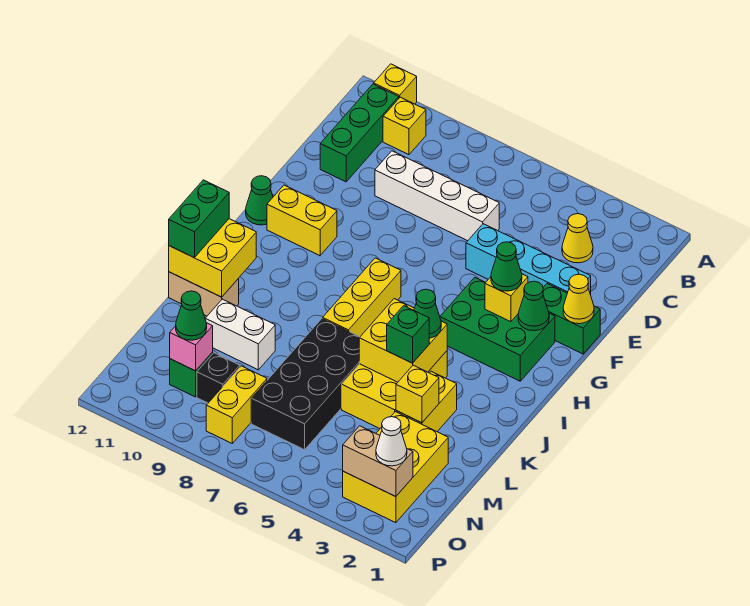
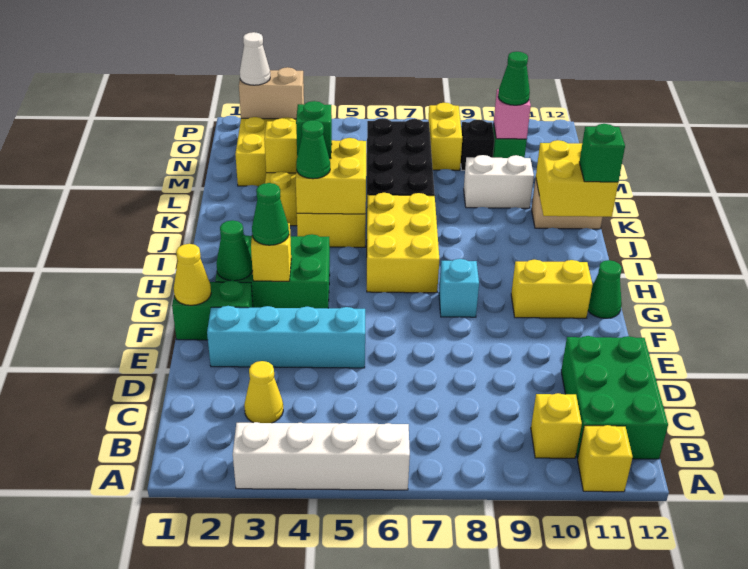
green 1x3 brick [320,84,399,182] -> green 2x3 brick [561,336,668,459]
white 1x4 brick [375,151,499,241] -> white 1x4 brick moved to [233,422,410,490]
none -> cyan 1x1 brick [439,259,479,317]
yellow 1x3 brick [323,258,401,337] -> yellow 2x3 brick [367,193,439,293]
green 1x2 brick [169,180,229,258] -> green 1x1 brick [579,124,625,182]

